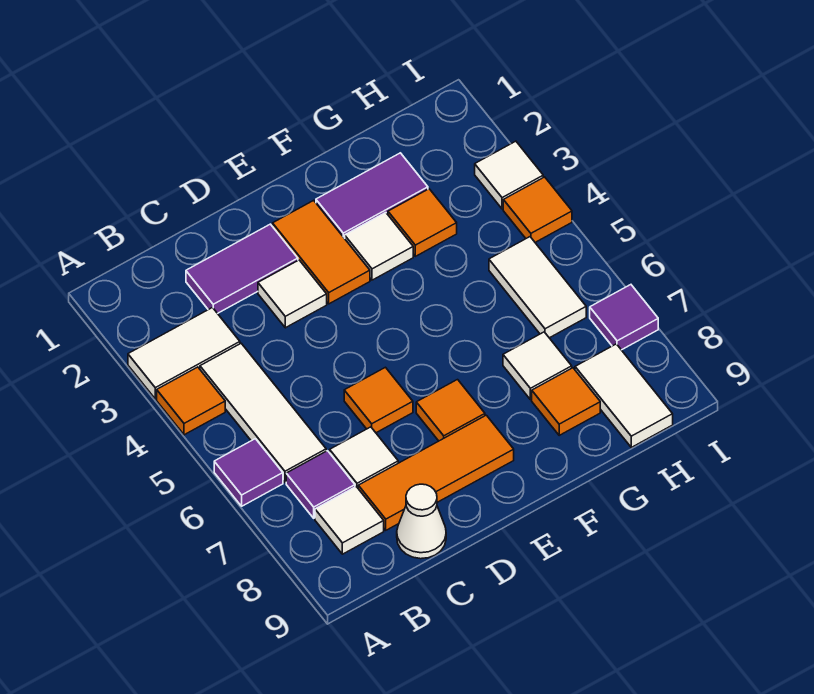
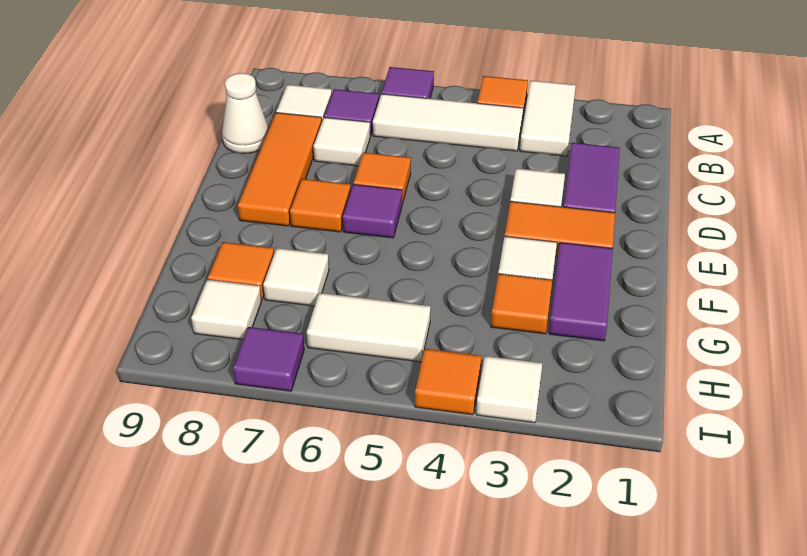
none -> purple 1x1 tile [343,184,402,238]
white 1x2 tile [575,344,673,447] -> white 1x1 tile [191,280,262,340]

